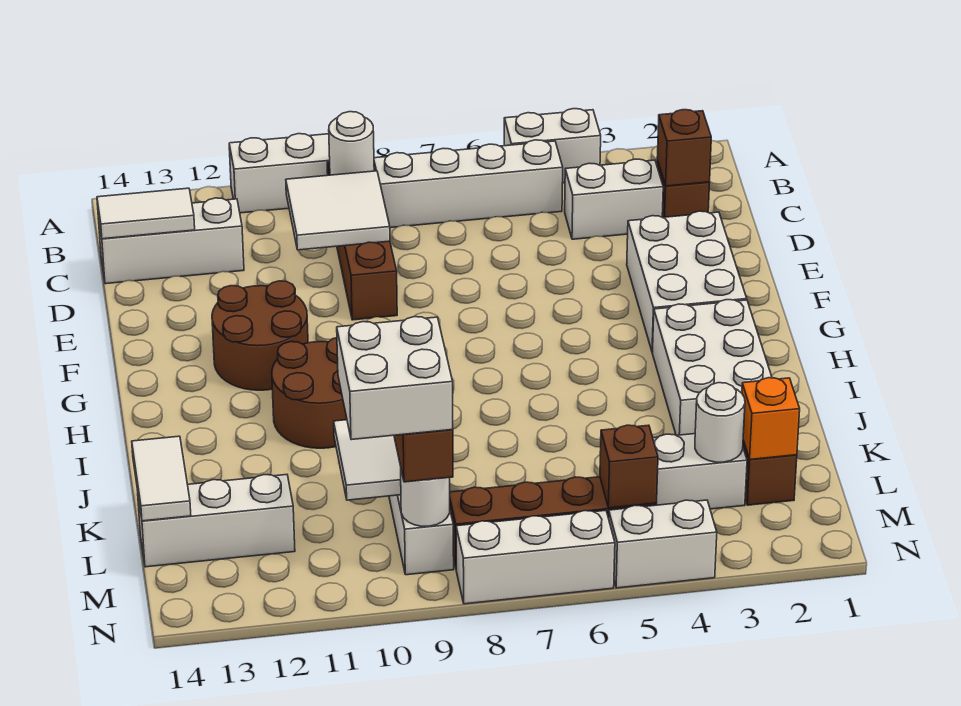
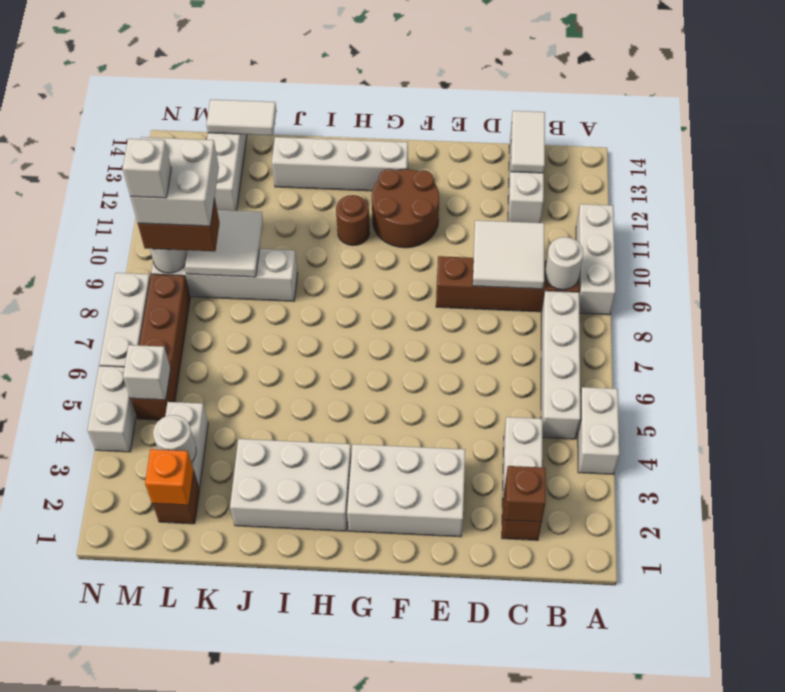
none -> white 1x4 brick [272,137,408,191]
brown 2x2 round brick [272,338,347,448] -> brown 1x1 round brick [336,195,370,245]
brown 1x1 brick [600,425,658,508] -> white 1x1 brick [123,345,171,400]
none -> white 1x1 brick [122,139,171,198]

